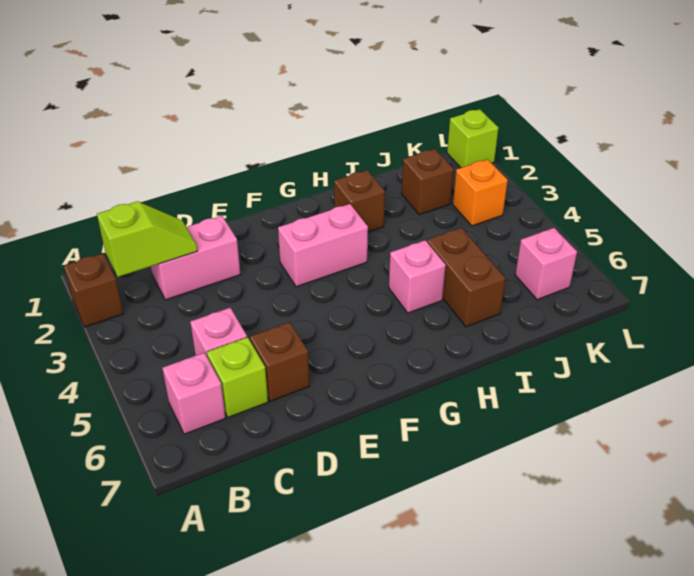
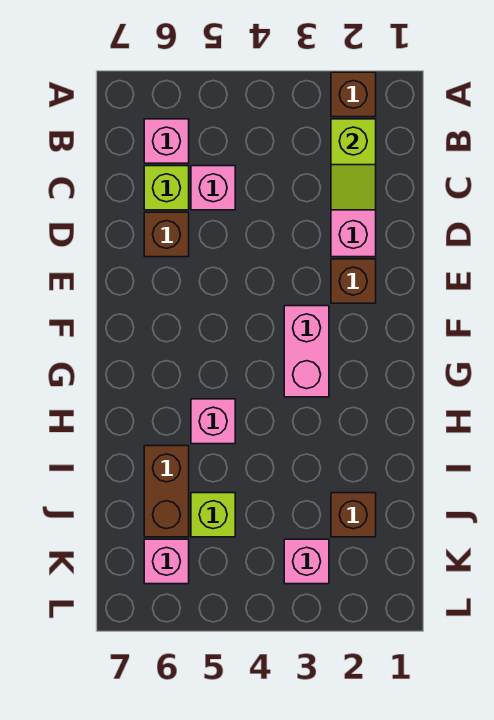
brown 1x1 brick [334,170,385,232] -> brown 1x1 brick moved to [331,259,376,303]
brown 1x2 brick [427,228,505,327] -> brown 1x2 brick turned to [144,446,189,537]
orange 1x1 brick [453,159,508,226] -> pink 1x1 brick [284,539,329,584]
lime 1x1 brick [447,109,498,168] -> lime 1x1 brick moved to [191,493,235,537]

